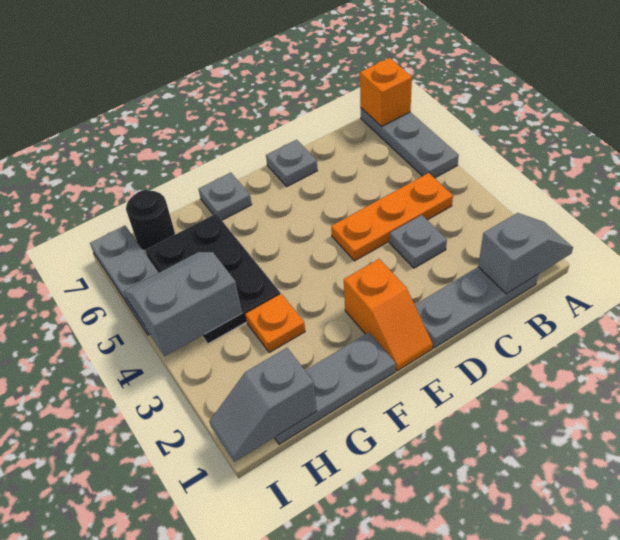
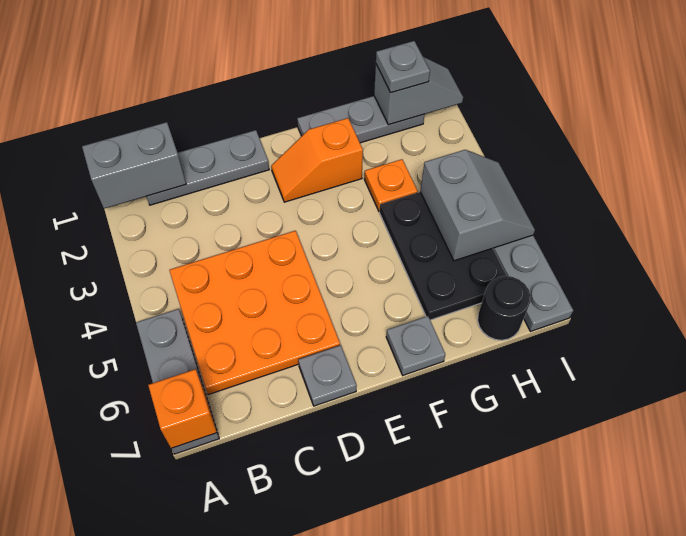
grey 1x2 slope [478,213,573,294] -> grey 1x2 brick [82,122,186,209]
orange 1x3 plate [331,173,453,261] -> orange 3x3 plate [169,231,340,395]
grey 1x1 plate [390,215,447,268] -> grey 1x1 plate moved to [376,41,430,93]
orange 1x2 slope [344,259,433,371] -> orange 1x2 slope turned to [271,118,363,202]
grey 2x2 slope [124,252,242,356] -> grey 2x2 slope turned to [420,150,535,261]

